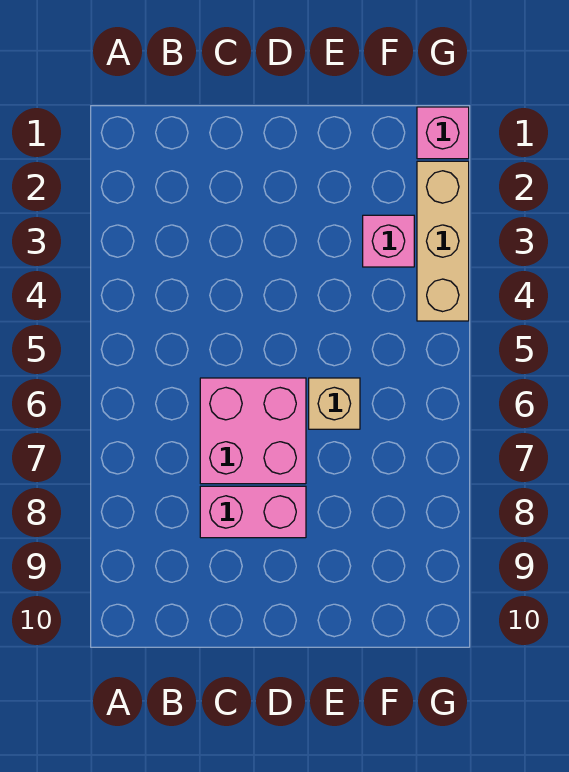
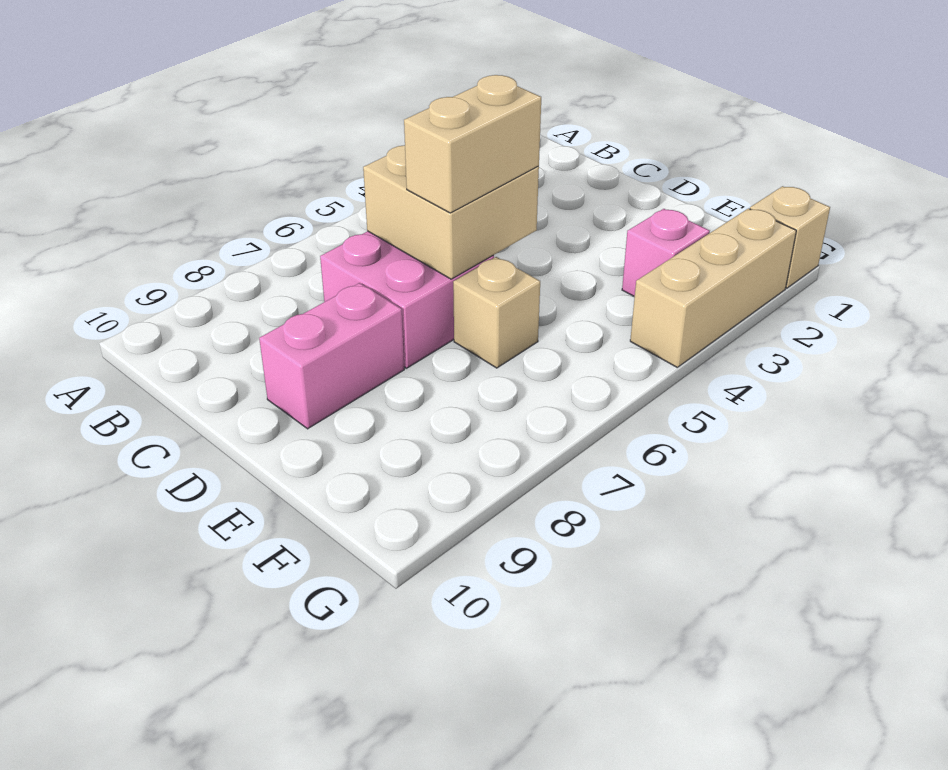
none -> tan 2x2 brick [363,145,539,279]
pink 1x2 brick [200,486,306,538] -> pink 1x2 brick turned to [259,283,404,429]
none -> tan 1x2 brick [404,75,541,213]
pink 1x1 brick [417,107,469,159] -> tan 1x1 brick [750,186,830,288]

